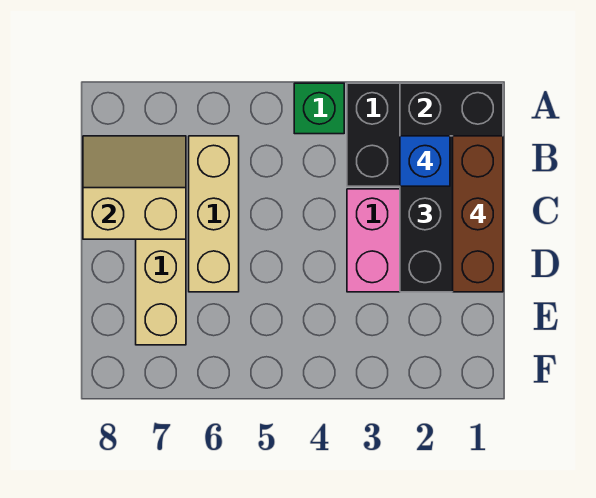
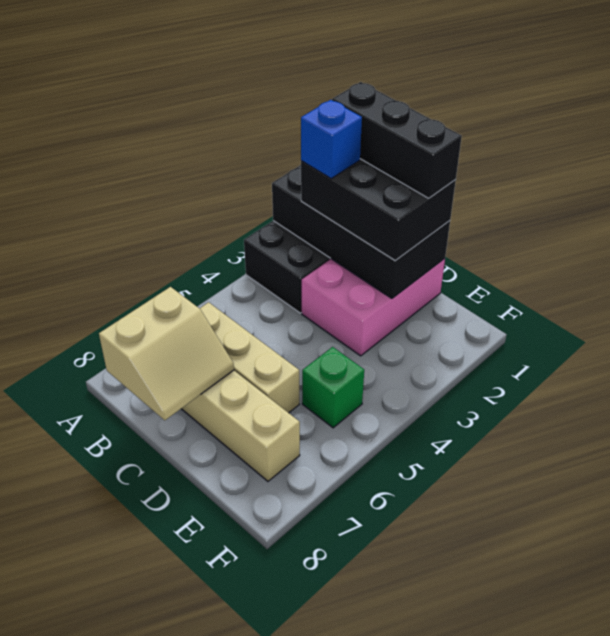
green 1x1 brick [294,83,344,134] -> green 1x1 brick moved to [302,347,364,428]
brown 1x3 brick [453,136,503,292] -> black 1x3 brick [332,82,462,198]
tan 2x2 slope [83,136,186,239] -> tan 2x2 slope turned to [99,287,234,420]

